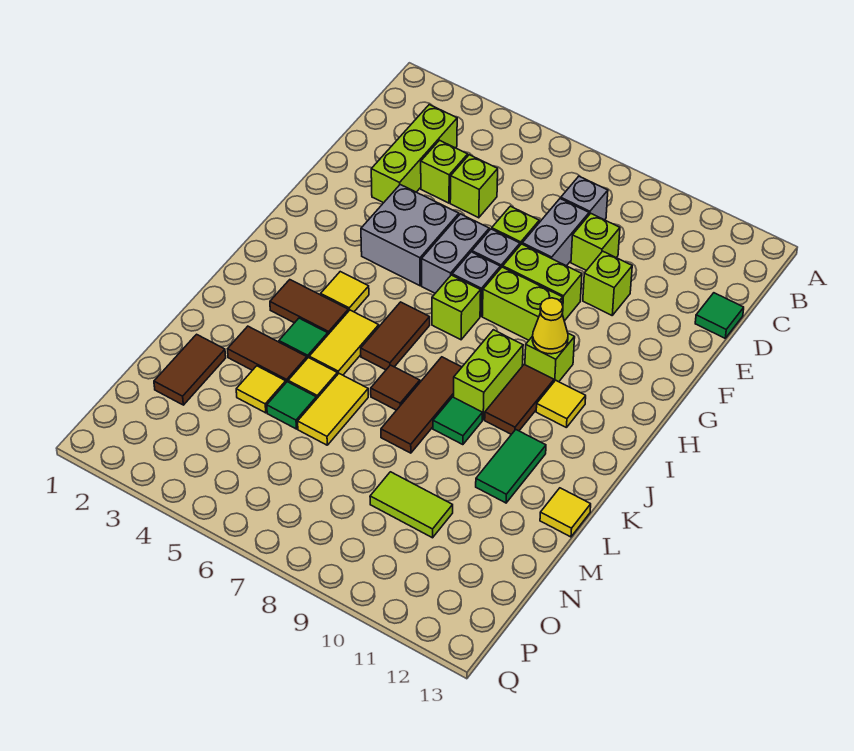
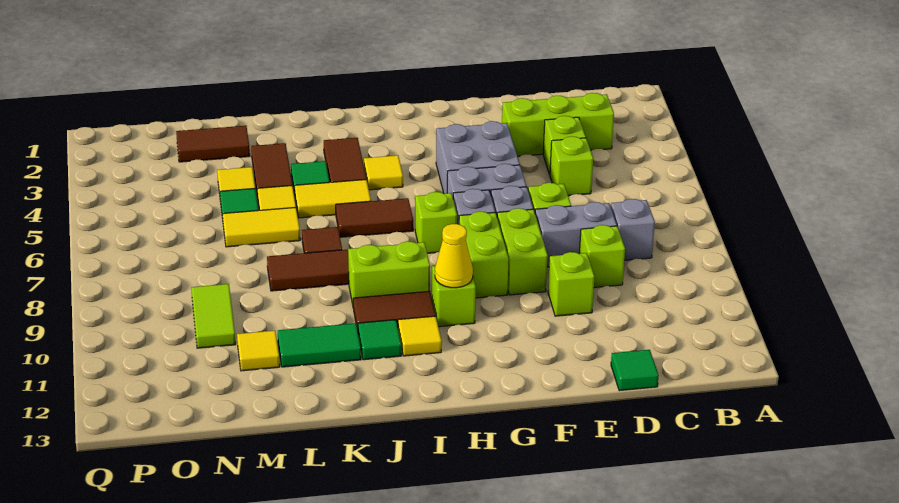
green 1x1 tile [433,397,482,445] -> green 1x1 tile moved to [358,320,401,360]
yellow 1x1 tile [540,488,591,537] -> yellow 1x1 tile moved to [237,331,280,371]

